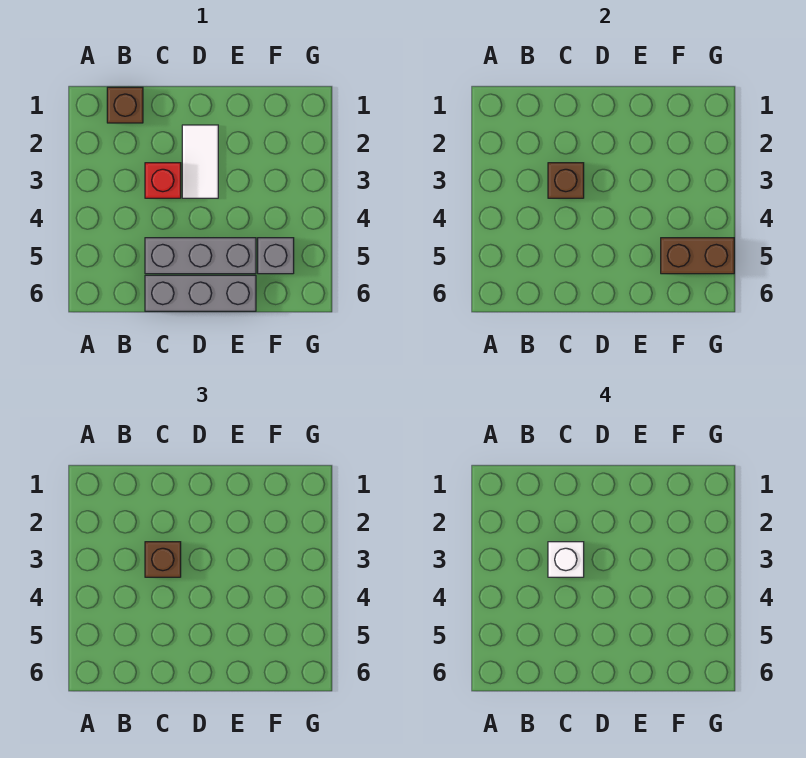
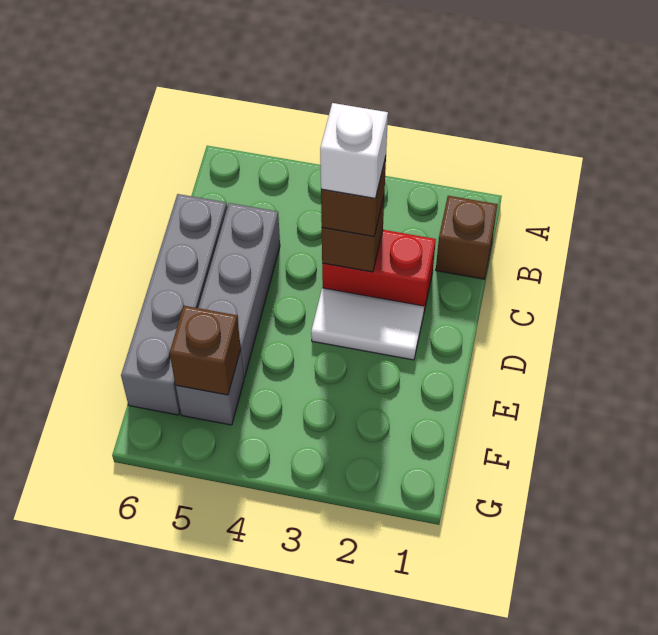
red 1x1 brick [145,163,181,198] -> red 1x2 brick [322,230,436,311]
grey 1x3 brick [145,275,256,311] -> grey 1x4 brick [121,194,227,415]
brown 1x2 brick [661,238,734,274] -> brown 1x1 brick [169,306,241,395]

